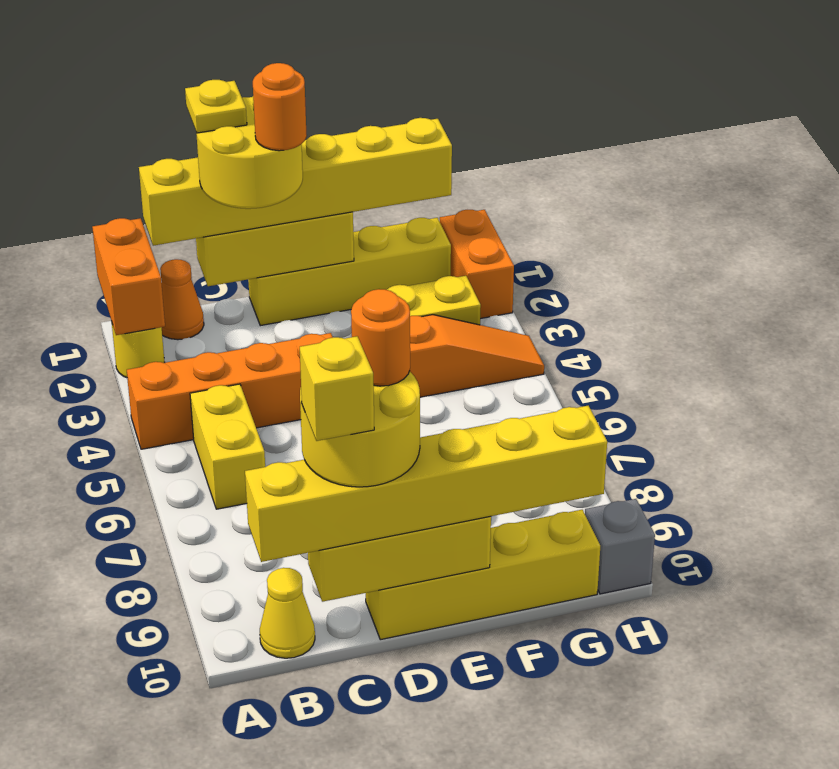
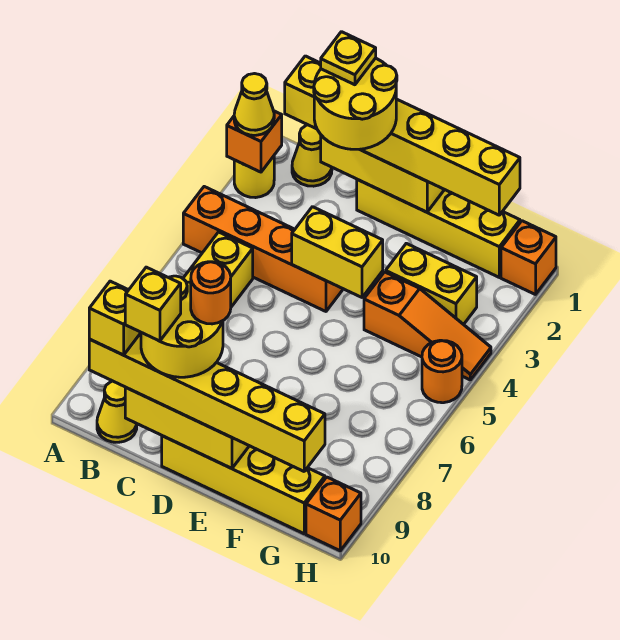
orange 1x2 brick [92,218,165,335] -> orange 1x1 brick [227,111,282,172]
none -> yellow 1x1 cone [234,74,274,135]
orange 1x1 cone [160,259,204,340] -> yellow 1x1 cone [292,125,332,186]
none -> yellow 1x1 brick [89,281,141,355]
orange 1x1 round brick [253,63,307,151] -> orange 1x1 round brick moved to [422,340,462,403]
none -> yellow 1x2 brick [292,207,383,297]
orange 1x2 brick [440,210,514,319] -> orange 1x1 brick [501,221,556,295]
grey 1x1 brick [585,499,655,594] -> orange 1x1 brick [306,477,361,551]

